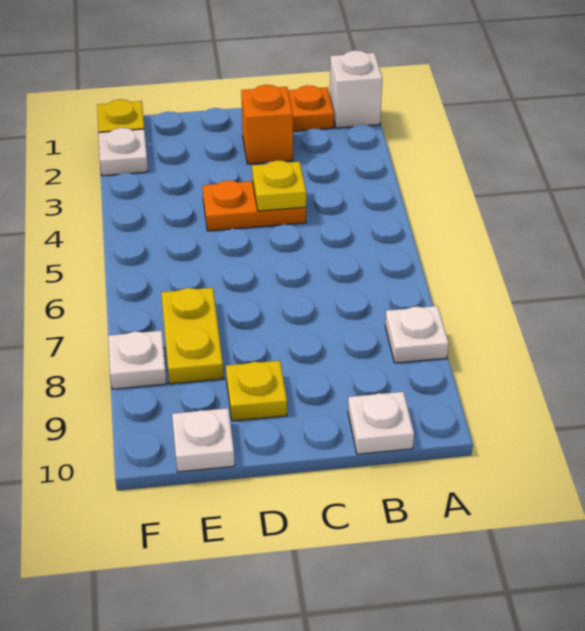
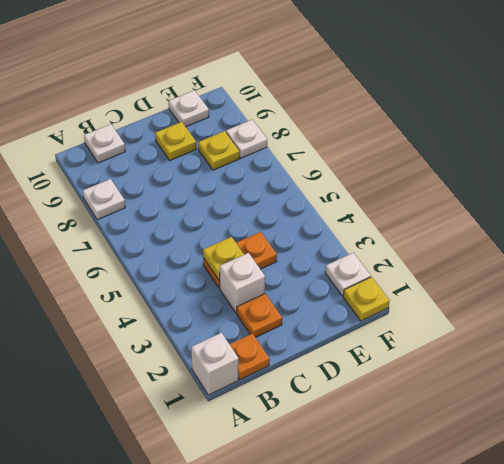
orange 1x1 brick [241,85,293,164] -> orange 1x1 plate [237,294,282,337]
none -> white 1x1 brick [220,253,265,313]
yellow 1x2 plate [161,288,224,384] -> yellow 1x1 plate [198,131,240,170]

